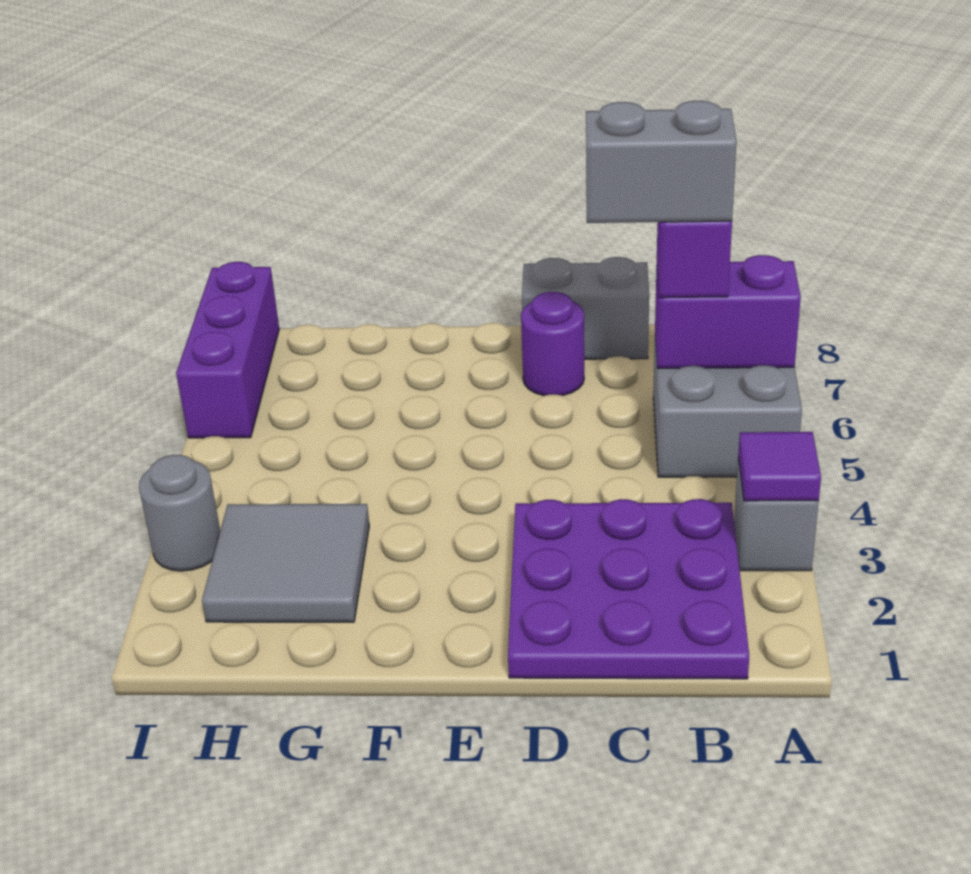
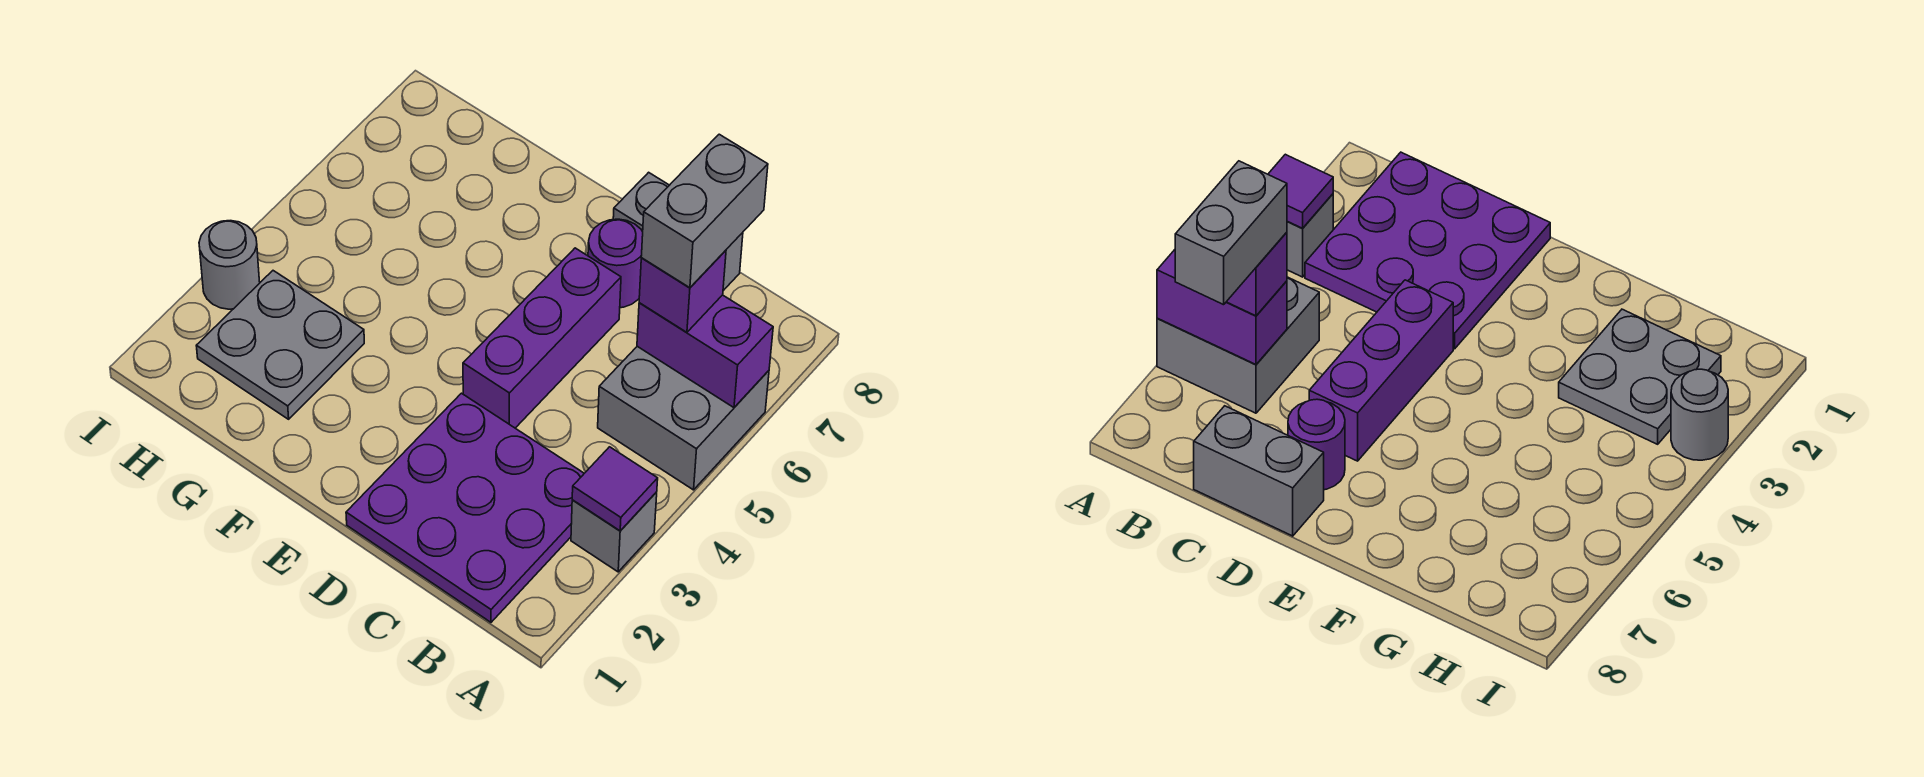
grey 1x2 brick [586,101,737,223] -> grey 1x2 brick turned to [641,134,768,288]
grey 2x2 tile [202,504,369,622] -> grey 2x2 plate [196,271,364,419]
purple 1x3 brick [176,262,279,438] -> purple 1x3 brick moved to [463,248,621,428]

